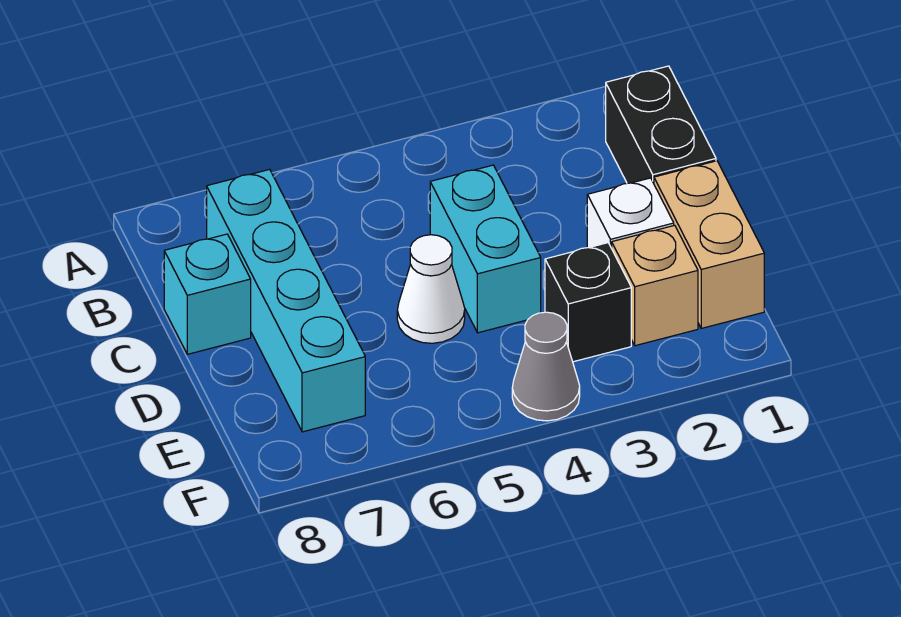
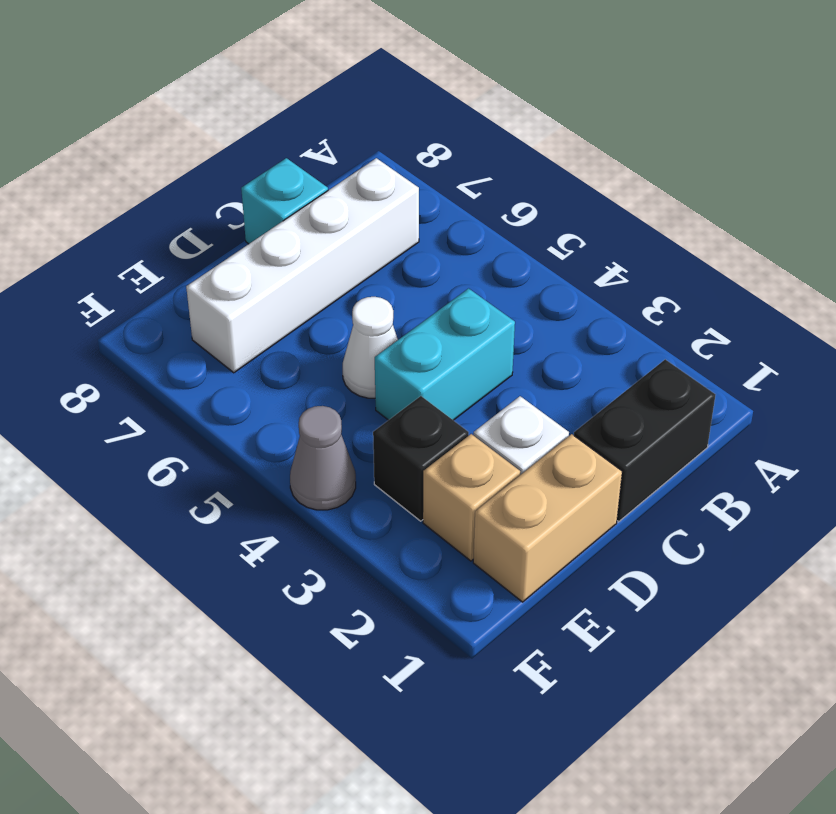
cyan 1x4 brick [207,169,365,432] -> white 1x4 brick [186,158,419,373]

